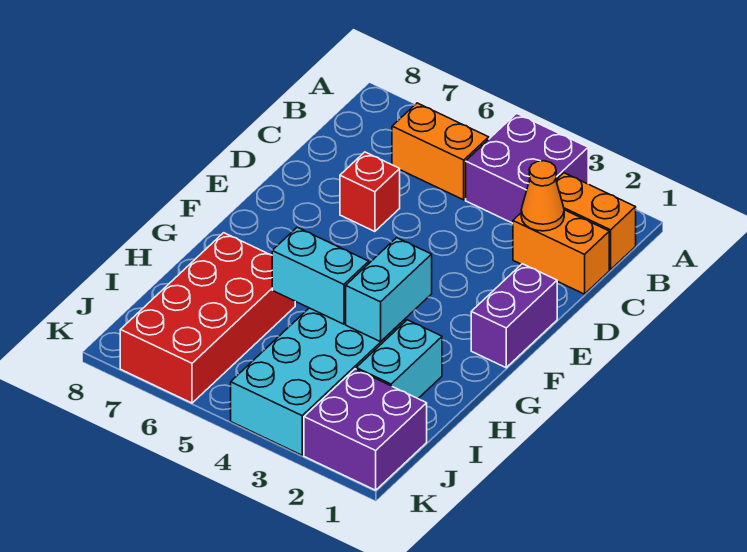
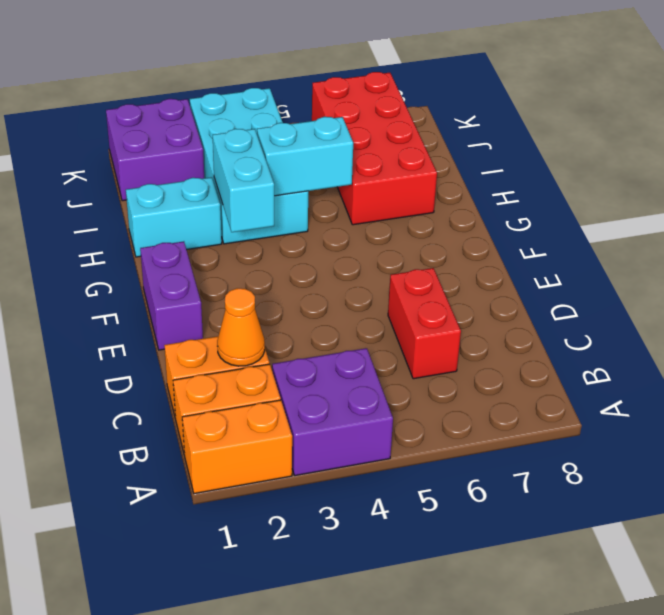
orange 1x2 brick [392,103,489,200] -> orange 1x2 brick moved to [182,400,292,494]
red 1x1 brick [340,152,400,232] -> red 1x2 brick [388,268,461,379]
cyan 1x2 brick [356,320,442,398] -> cyan 1x2 brick turned to [126,177,222,257]

